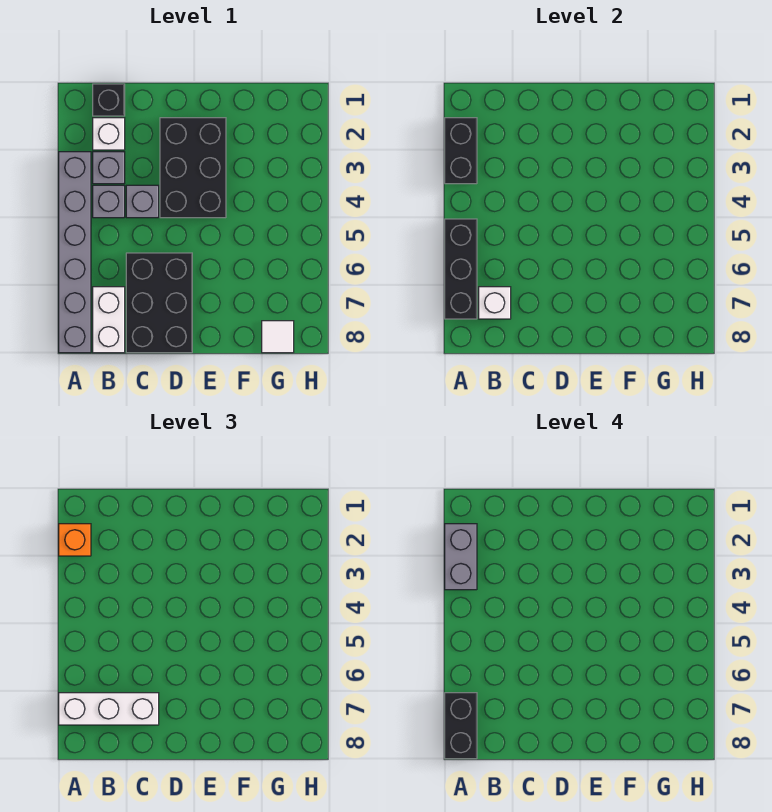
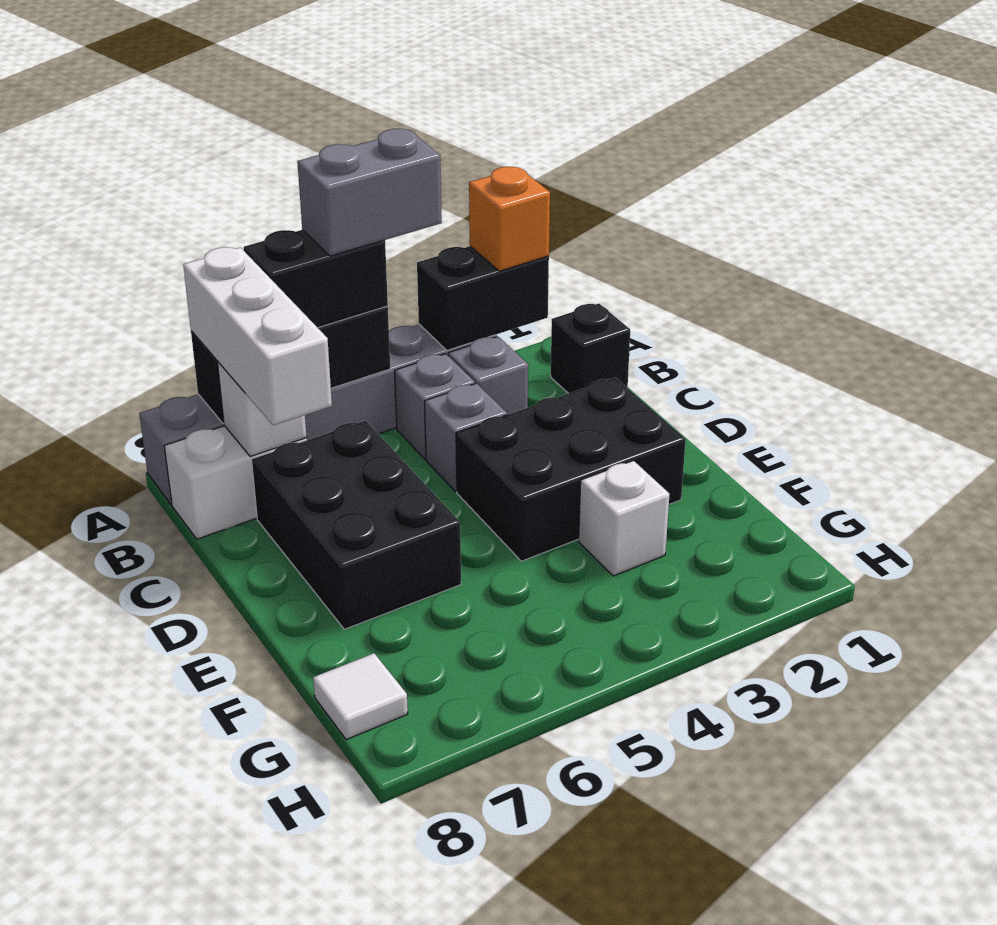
grey 1x2 brick [445,524,477,590] -> grey 1x2 brick moved to [297,129,442,256]
black 1x2 brick [445,693,477,759] -> black 1x2 brick moved to [244,230,388,328]
white 1x1 brick [93,118,125,150] -> white 1x1 brick moved to [579,461,669,576]
black 2x3 brick [126,253,192,353] -> black 2x3 brick turned to [252,421,461,629]

